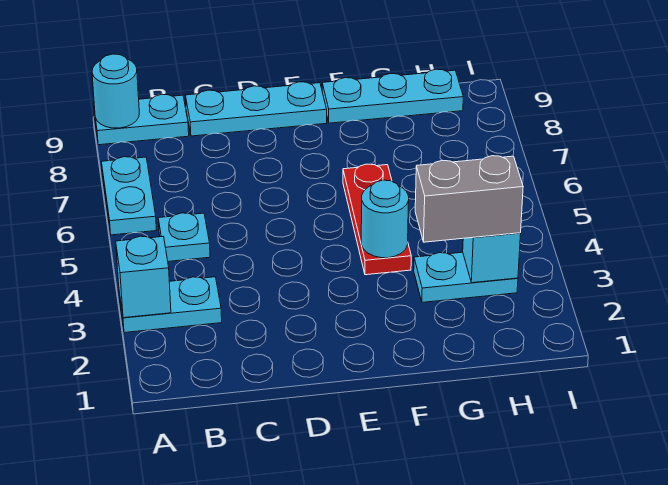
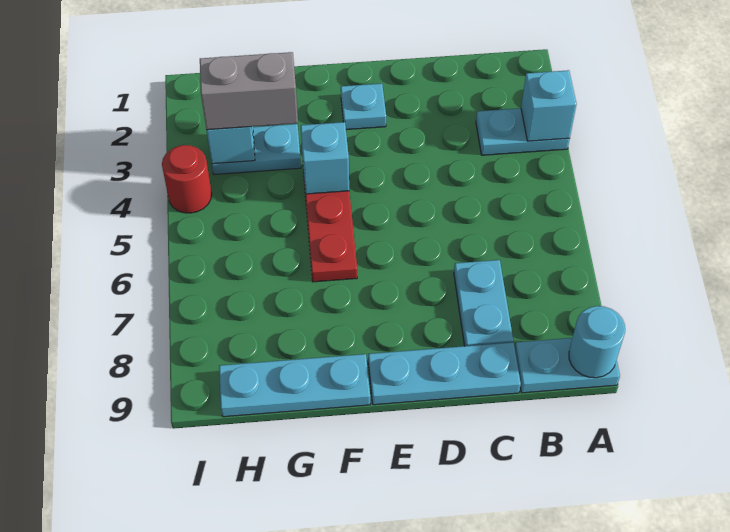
cyan 1x2 plate [102,157,156,235] -> cyan 1x2 plate moved to [454,260,513,346]
cyan 1x1 plate [158,213,210,261] -> cyan 1x1 plate moved to [341,84,386,130]
cyan 1x1 round brick [361,180,409,258] -> cyan 1x1 brick [301,122,349,194]
none -> red 1x1 round brick [162,145,212,213]

